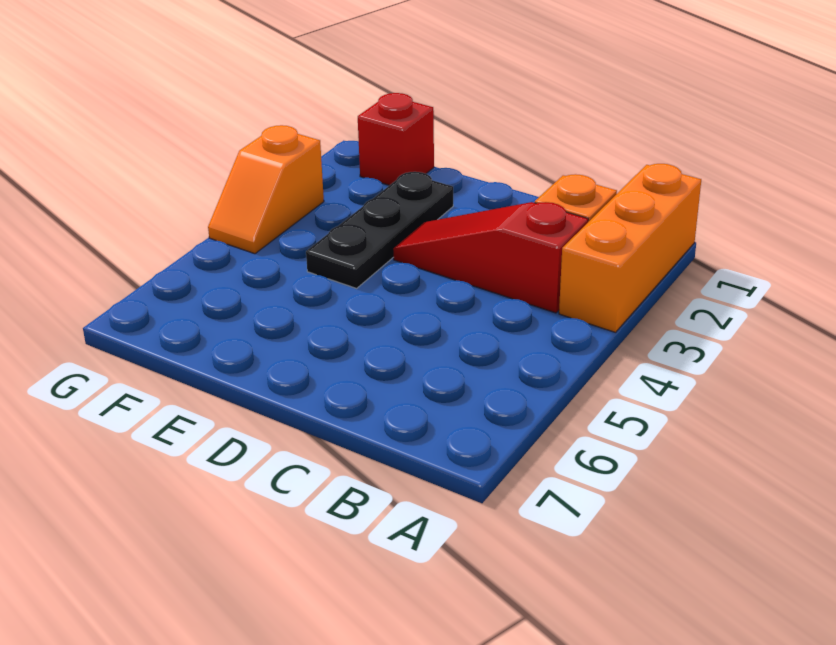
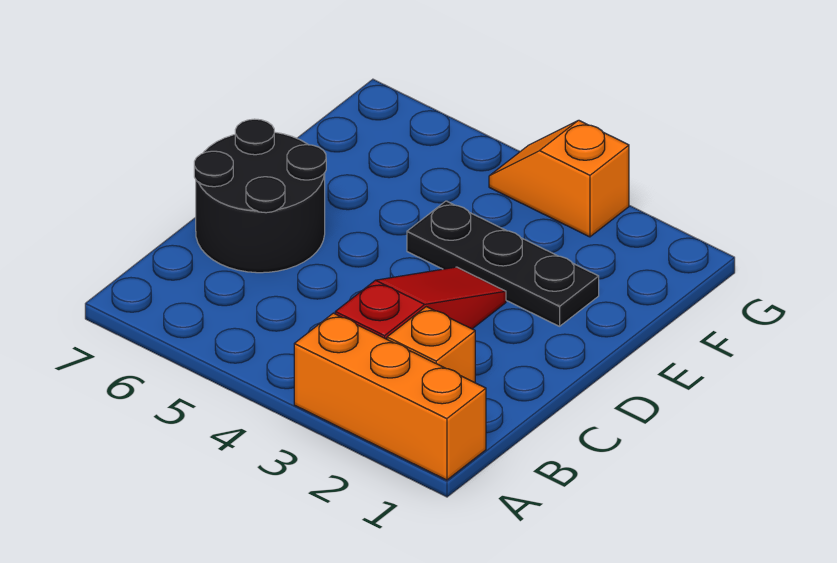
none -> black 2x2 round brick [194,119,326,273]
red 1x1 brick [358,93,434,185] -> none

